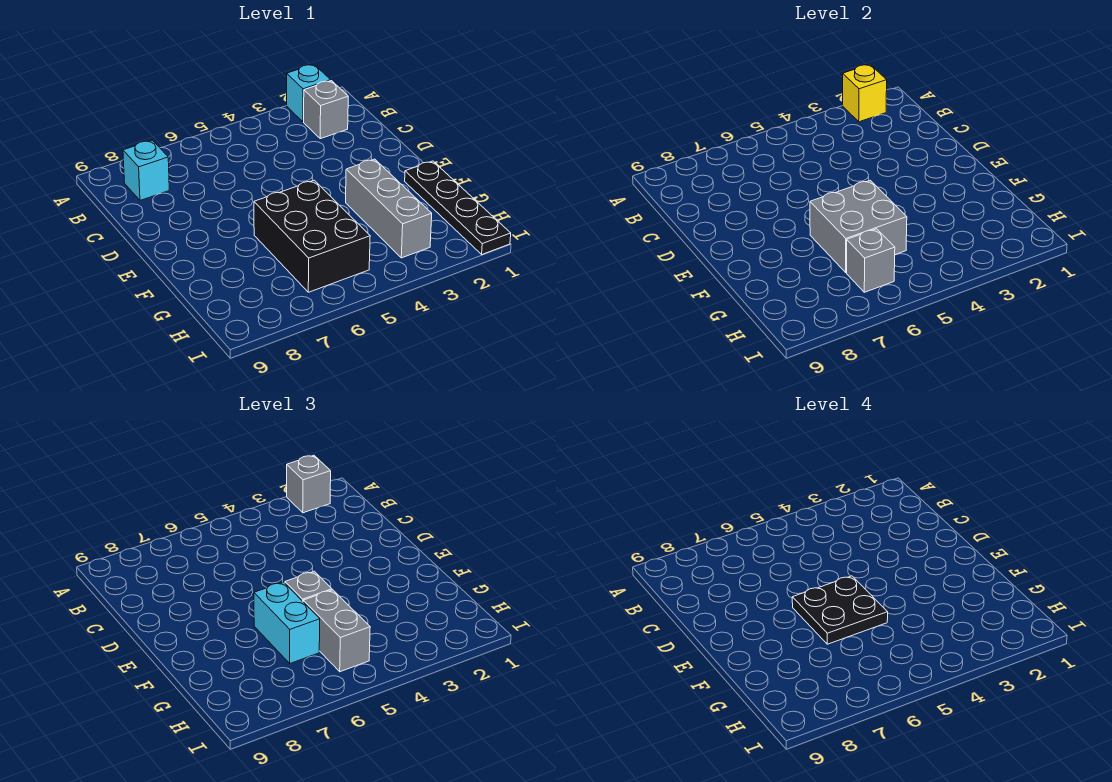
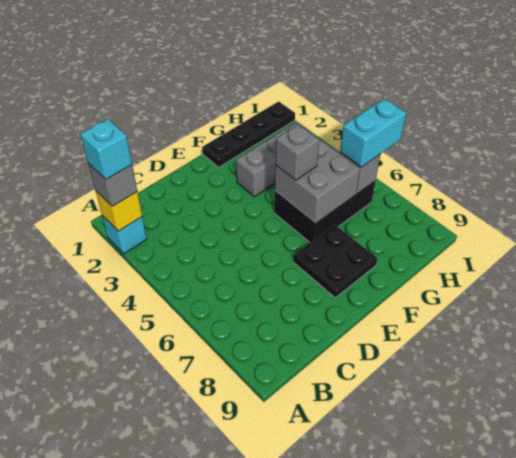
grey 1x1 brick [304,81,348,139] -> none
cyan 1x1 brick [123,140,169,200] -> cyan 1x1 brick moved to [81,119,132,179]
black 2x2 plate [792,576,888,644] -> black 2x2 plate moved to [293,225,378,298]
cyan 1x2 brick [254,582,320,663] -> cyan 1x2 brick moved to [340,99,406,167]
grey 1x2 brick [303,590,370,672] -> none

